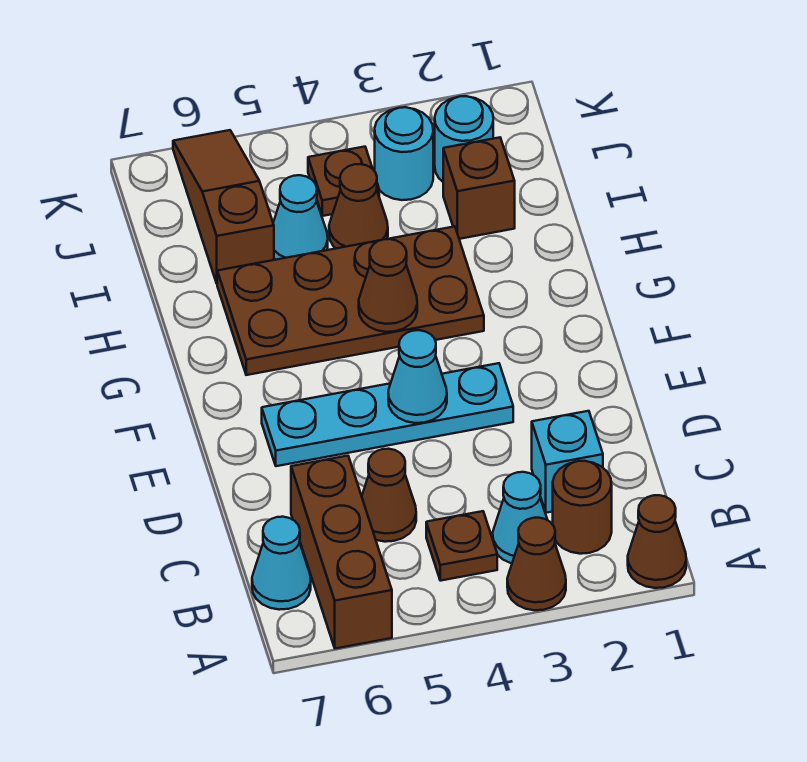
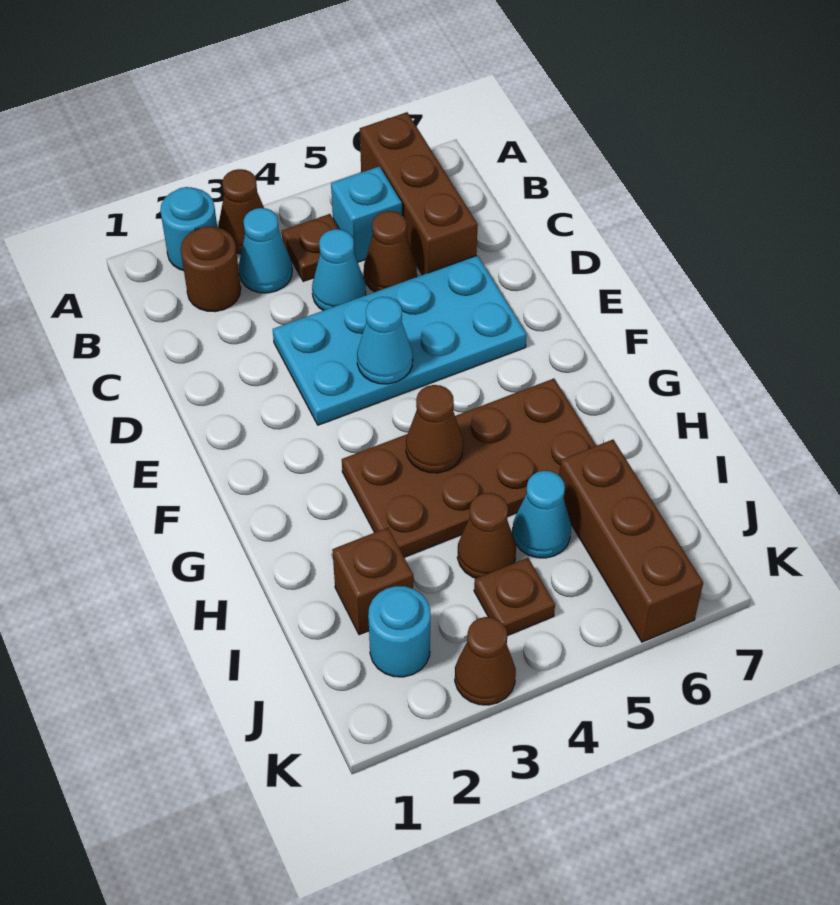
brown 1x1 cone [628,495,686,588] -> brown 1x1 cone moved to [455,617,516,705]
cyan 1x1 cone [252,517,311,610] -> cyan 1x1 cone moved to [312,229,366,311]
cyan 1x1 brick [532,411,603,513] -> cyan 1x1 brick moved to [331,166,402,262]
cyan 1x4 plate [262,363,513,466] -> cyan 2x4 plate [273,255,527,425]
brown 1x3 slope [173,130,274,283] -> brown 1x3 brick [559,440,703,642]
cyan 1x1 round brick [375,107,433,200] -> cyan 1x1 round brick moved to [160,187,217,271]

